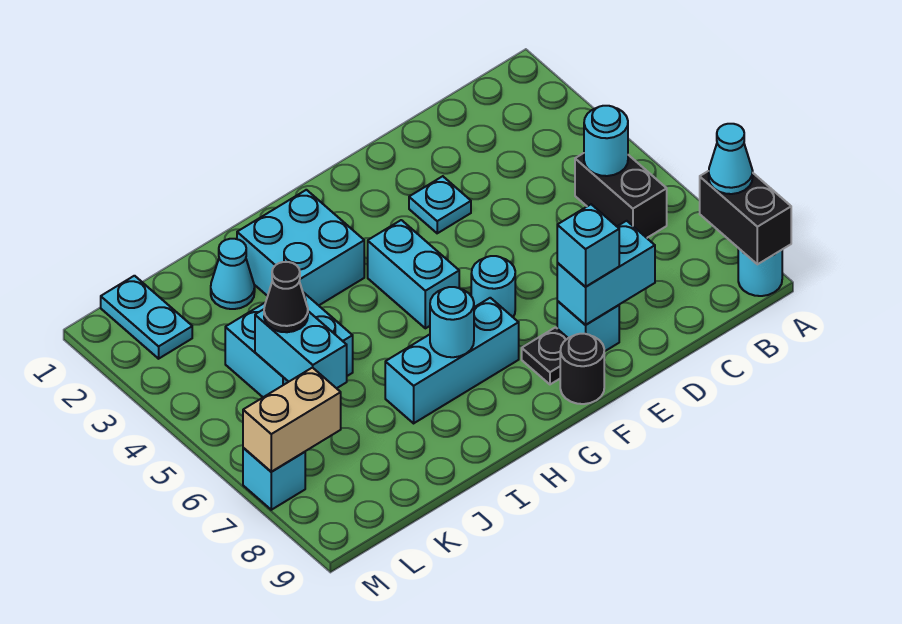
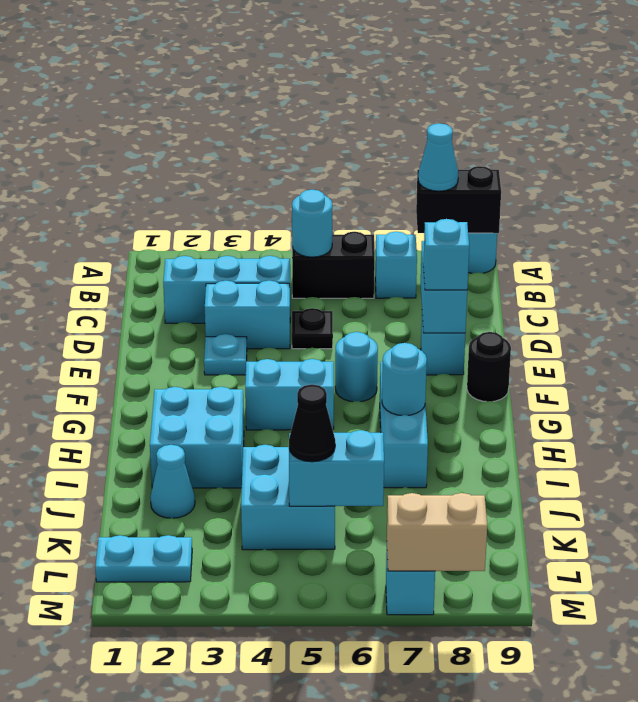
none -> cyan 1x1 brick [375,232,417,298]
none -> cyan 1x3 brick [163,256,290,323]
none -> cyan 1x2 brick [205,281,290,349]
black 1x1 plate [522,327,568,384] -> black 1x1 plate moved to [292,308,333,349]
tan 1x2 brick [243,367,341,472] -> tan 1x2 brick turned to [387,493,487,571]

